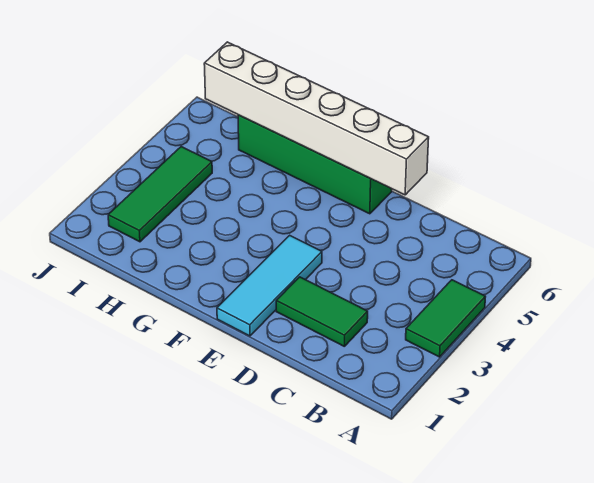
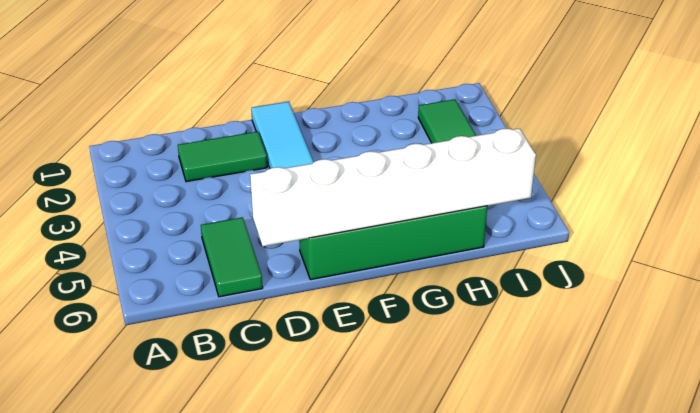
green 1x2 tile [406,280,485,357] -> green 1x2 tile moved to [201,217,263,297]

